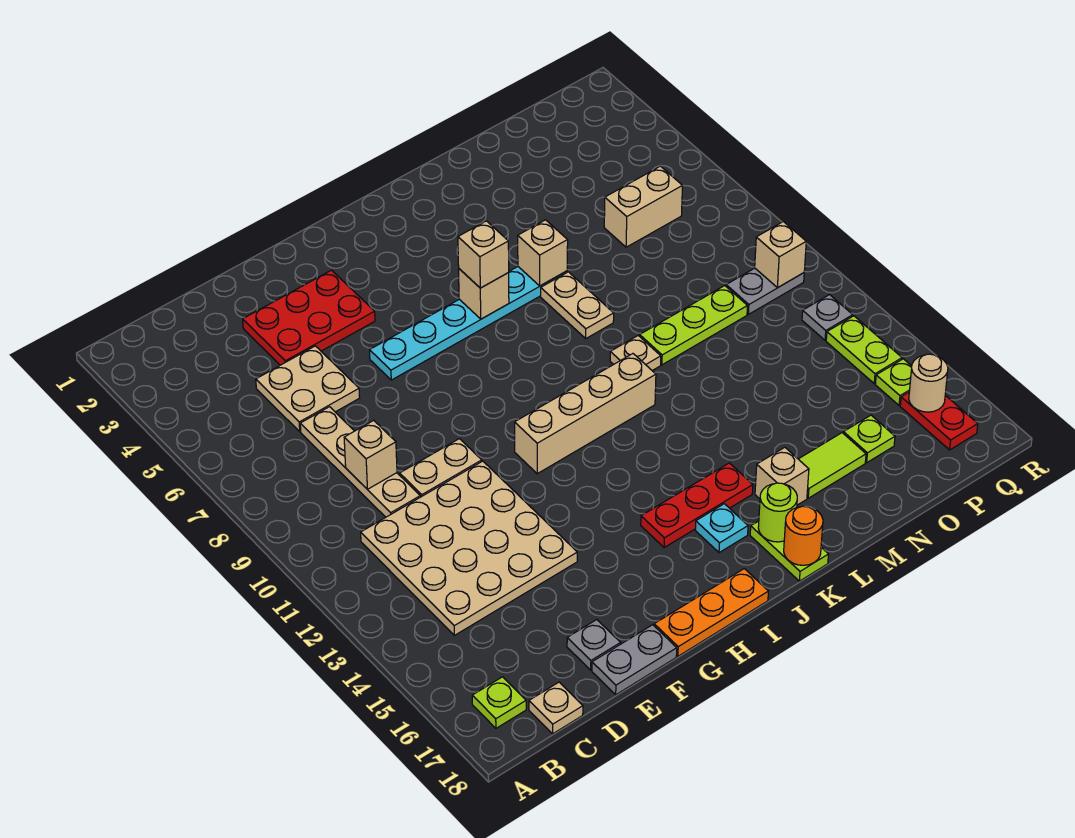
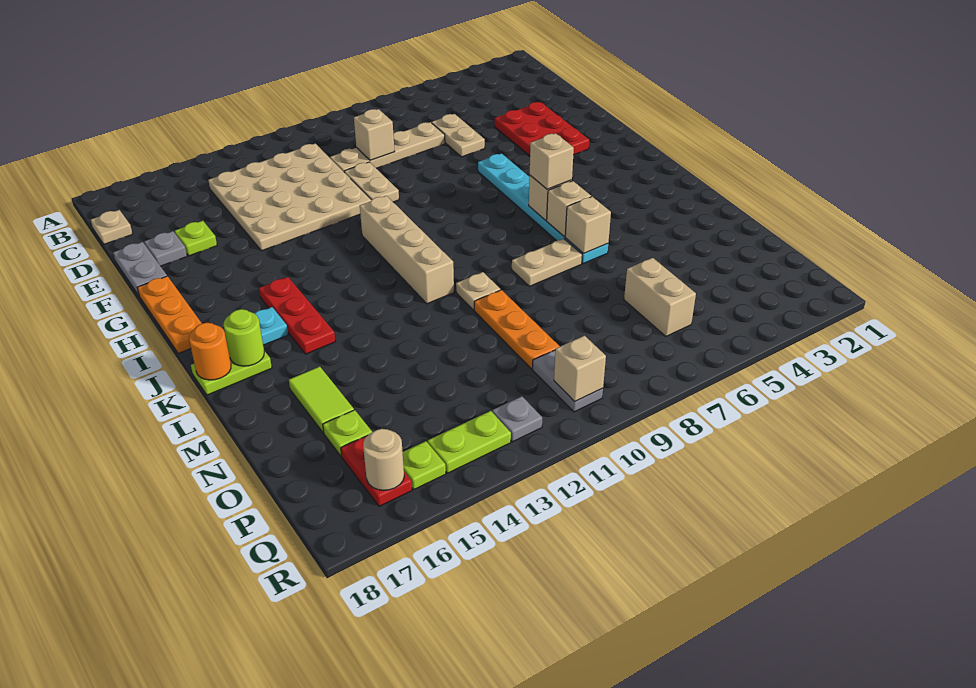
lime 1x1 plate [472,677,526,728] -> lime 1x1 plate moved to [175,221,217,256]
tan 2x2 plate [256,346,360,432] -> tan 1x2 plate [432,114,485,157]
tan 1x1 brick [755,447,809,505] -> tan 1x1 brick moved to [547,181,591,237]
lime 1x3 plate [640,286,747,365] -> orange 1x3 plate [474,290,560,369]
red 1x2 plate [900,392,978,450] -> red 1x2 plate turned to [341,436,412,506]

